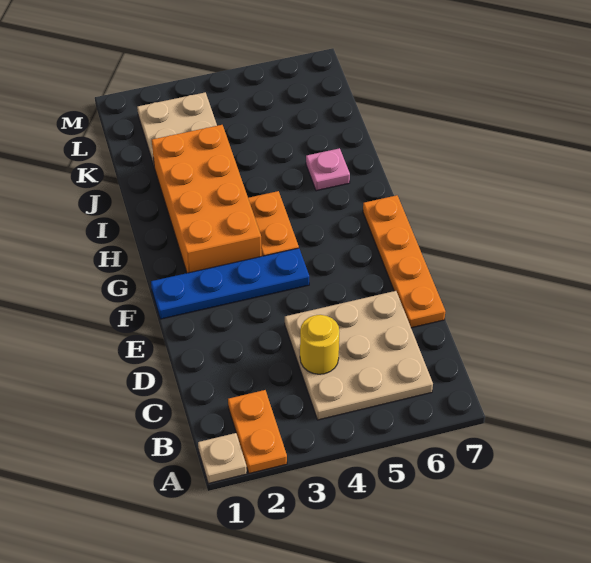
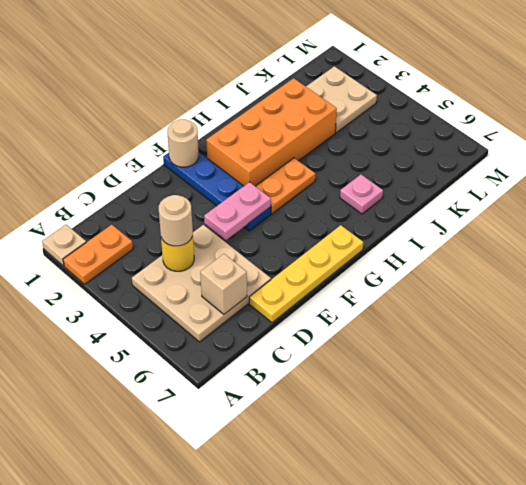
none -> tan 1x1 round brick [159,195,193,246]
none -> tan 1x1 brick [200,254,247,314]
orange 1x4 plate [363,195,445,328] -> yellow 1x4 plate [249,225,363,323]
none -> pink 1x2 plate [204,182,271,240]
none -> tan 1x1 round brick [167,119,199,167]

